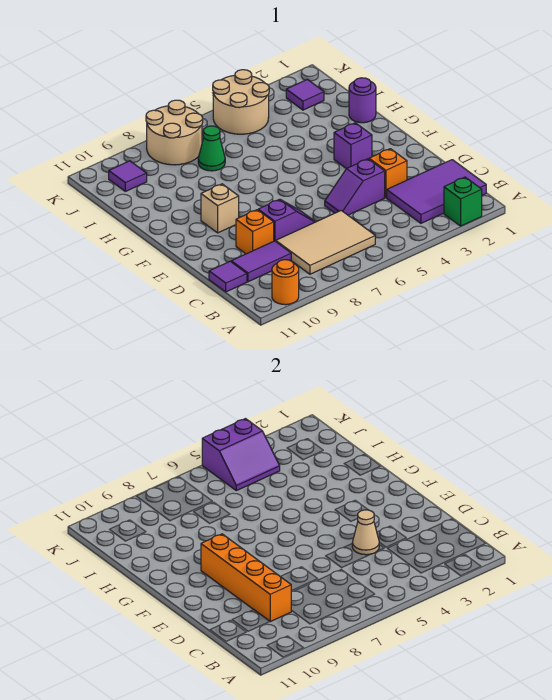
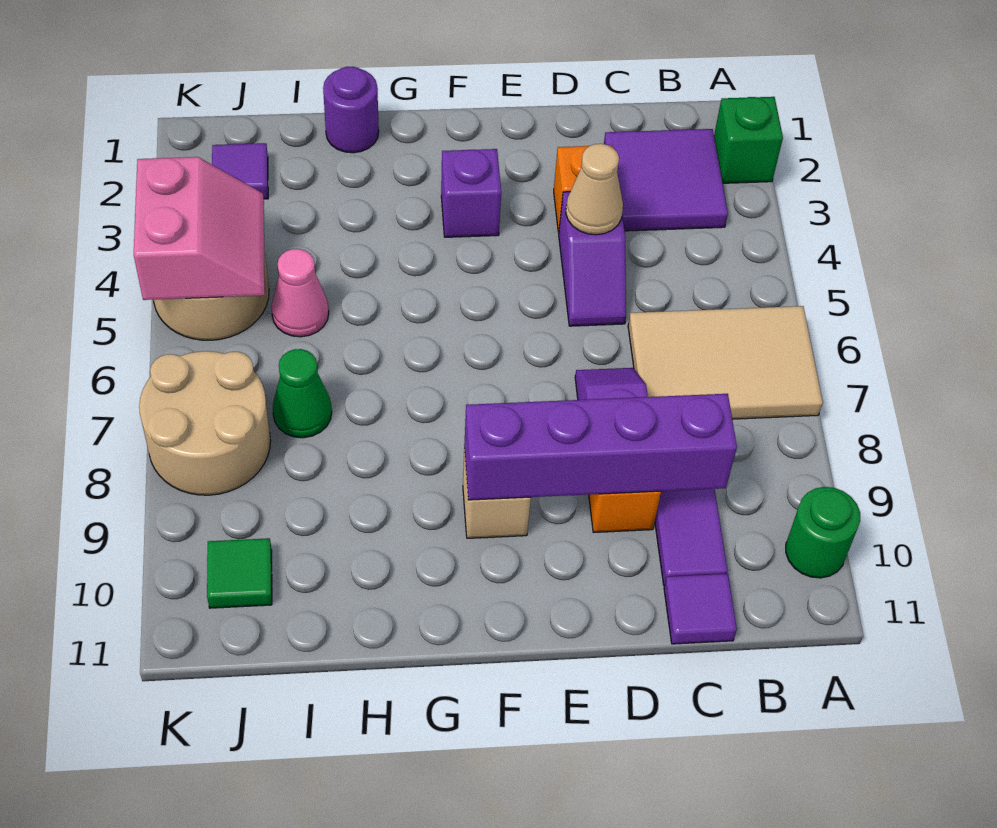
orange 1x1 round brick [272,260,299,305] -> green 1x1 round brick [786,487,860,578]
purple 2x3 tile [387,160,486,223] -> purple 2x2 tile [604,129,728,231]
tan 2x3 tile [276,211,375,274] -> tan 2x3 tile turned to [628,306,823,419]
orange 1x4 brick [201,534,291,622] -> purple 1x4 brick [464,394,737,500]
none -> pink 1x1 cone [272,249,329,337]
purple 2x2 slope [202,419,280,491] -> pink 2x2 slope [134,157,265,300]
purple 1x1 tile [109,161,147,191] -> green 1x1 tile [207,538,272,608]

